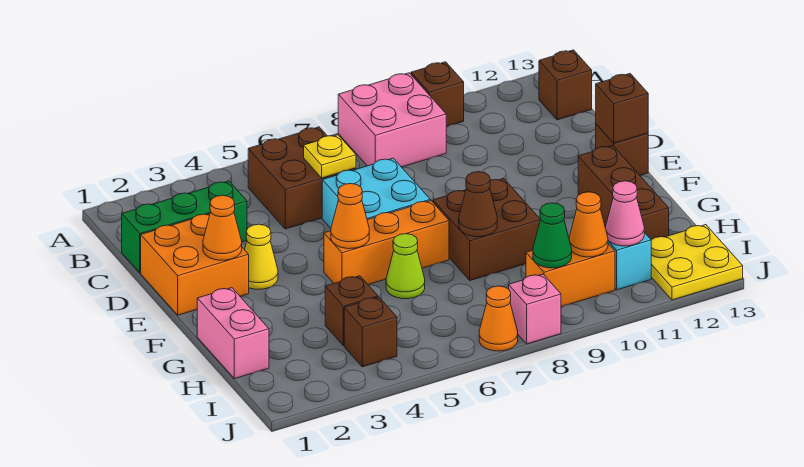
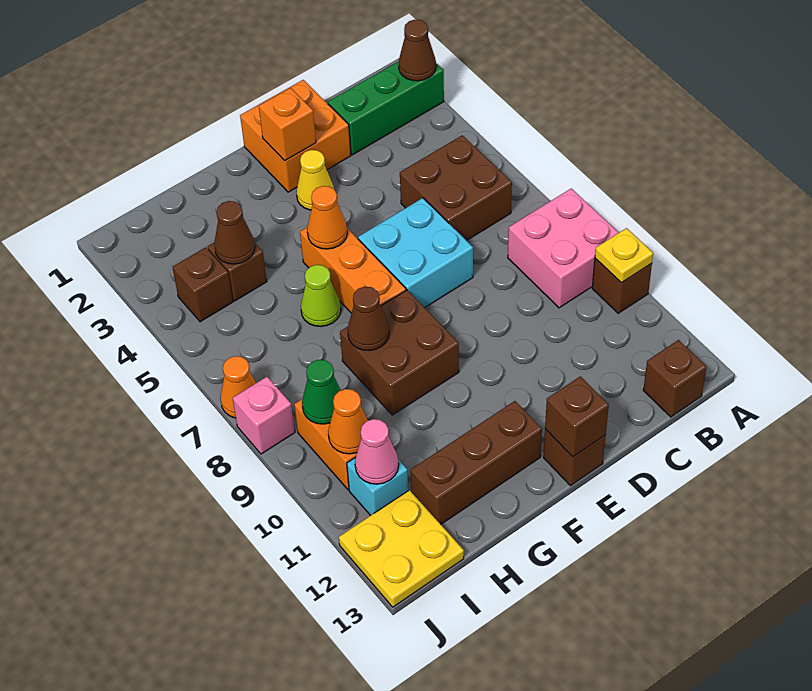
none -> brown 1x1 cone [398,20,436,81]
green 1x3 brick [122,181,247,273] -> green 1x3 brick turned to [328,61,444,155]
yellow 1x1 plate [304,135,356,178] -> yellow 1x1 plate moved to [595,228,653,283]
orange 1x1 cone [203,195,242,260] -> orange 1x1 brick [259,88,316,161]
pink 1x2 brick [197,288,269,379] -> none
none -> brown 1x1 cone [214,201,255,264]

